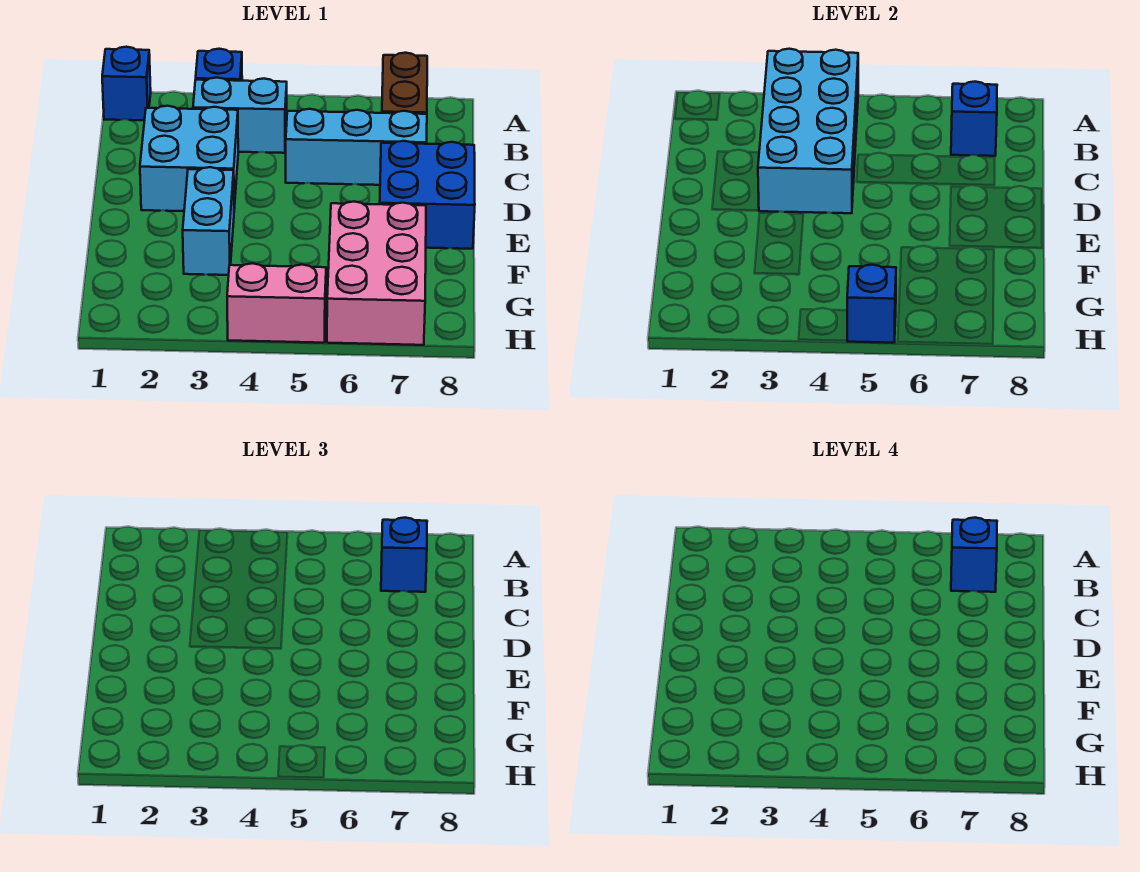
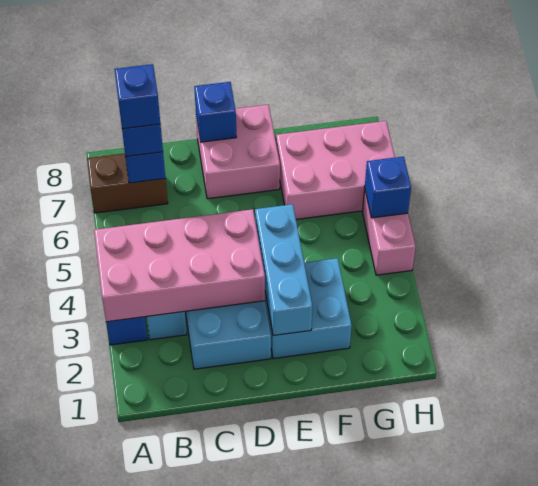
blue 1x1 brick [102,47,151,120] -> blue 1x1 brick moved to [194,82,236,142]
cyan 2x4 brick [758,49,858,213] -> pink 2x4 brick [94,209,265,322]
cyan 1x3 brick [286,109,427,185] -> cyan 1x3 brick moved to [255,204,312,336]
blue 2x2 brick [380,141,475,249] -> pink 2x2 brick [196,105,280,199]
cyan 1x2 brick [183,167,234,275] -> cyan 2x2 brick [265,258,352,359]

